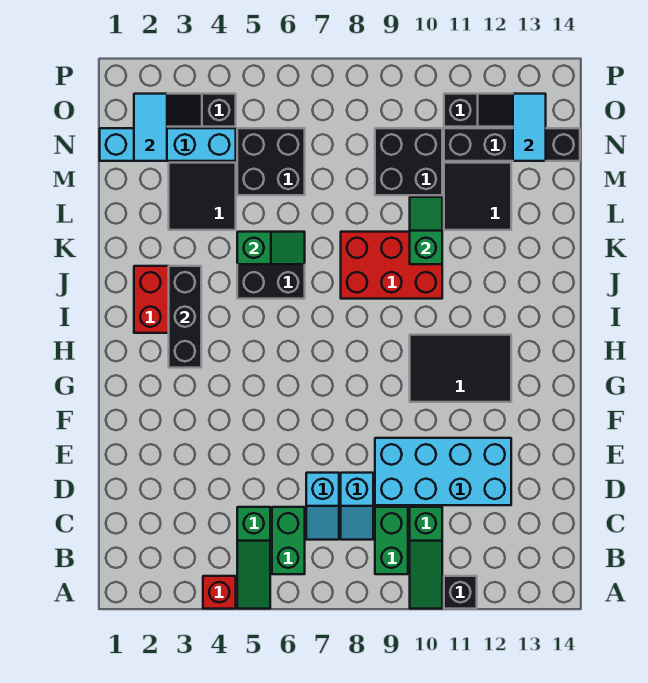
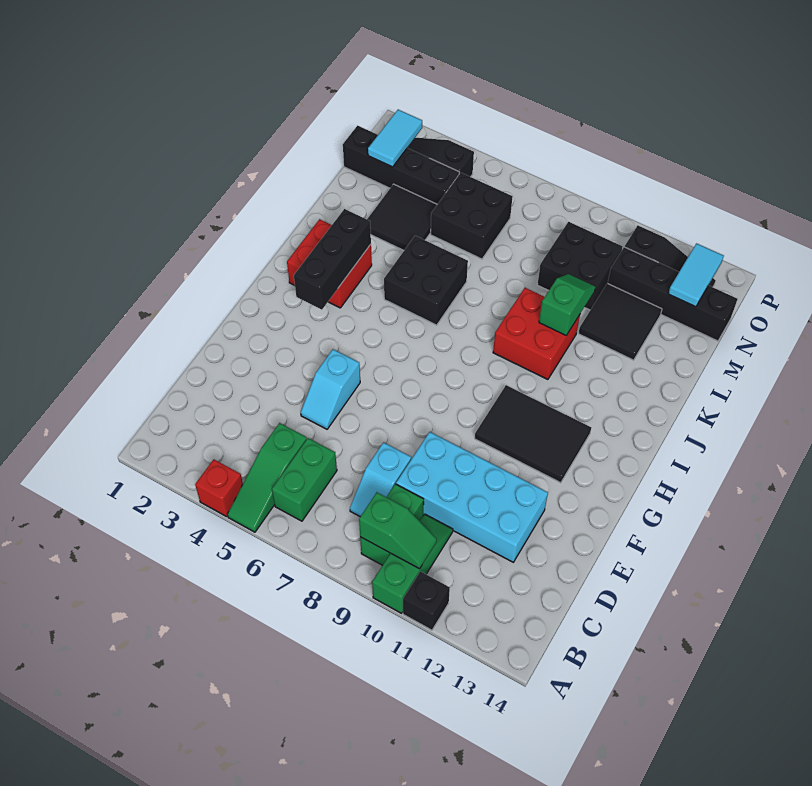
green 1x3 slope [410,507,442,609] -> green 1x3 slope turned to [372,514,453,613]
cyan 1x2 slope [306,473,339,540] -> cyan 1x2 slope moved to [301,349,360,429]
red 2x3 brick [341,232,442,299] -> red 2x2 brick [493,288,580,380]
green 1x2 slope [237,232,305,264] -> green 1x2 slope moved to [359,492,437,569]
cyan 1x4 brick [100,128,236,161] -> black 1x4 brick [343,126,459,204]

